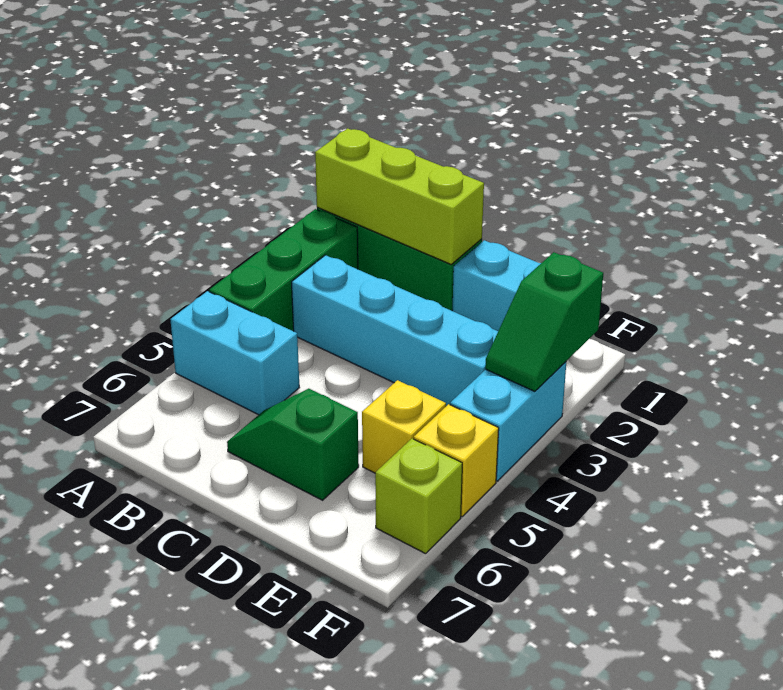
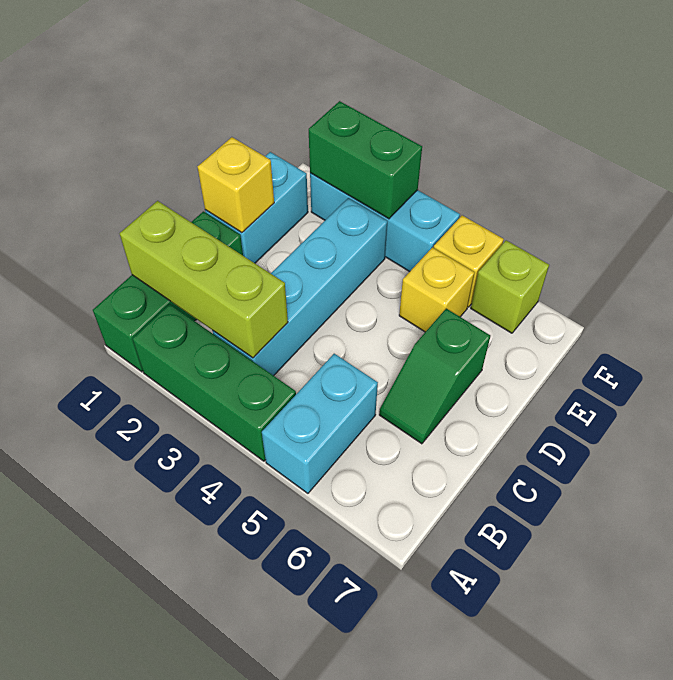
lime 1x3 brick [315,128,484,264] -> lime 1x3 brick turned to [120,201,288,358]
none -> yellow 1x1 brick [198,137,274,233]
green 1x2 slope [485,252,603,391] -> green 1x2 brick [309,101,422,219]
cyan 1x2 brick [450,362,566,481] -> cyan 1x3 brick [310,173,460,272]

